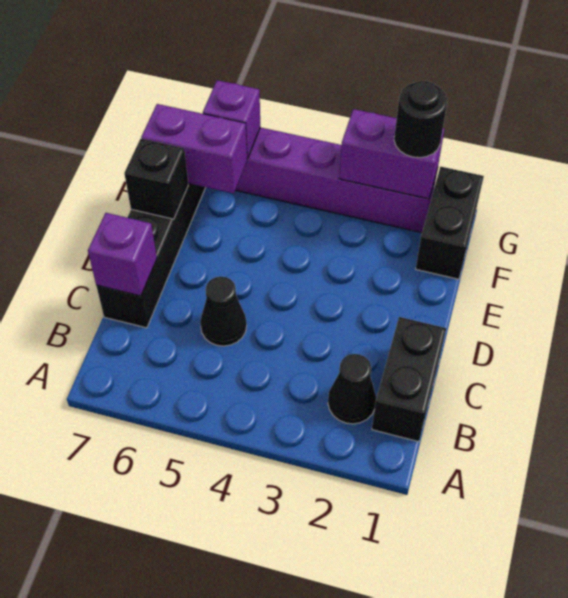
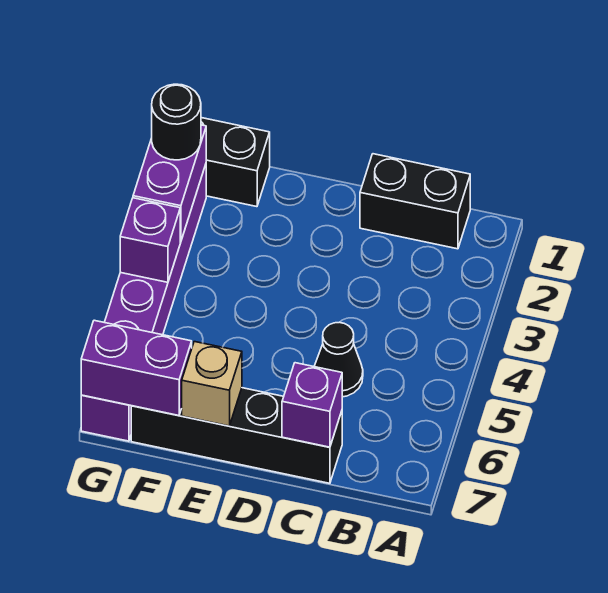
black 1x1 cone [328,354,376,424] -> none
black 1x1 brick [124,139,188,219] -> tan 1x1 brick [182,342,242,426]
purple 1x2 brick [141,104,247,193] -> purple 1x2 brick turned to [81,320,192,415]
purple 1x1 brick [203,80,260,159] -> purple 1x1 brick moved to [120,198,180,282]

